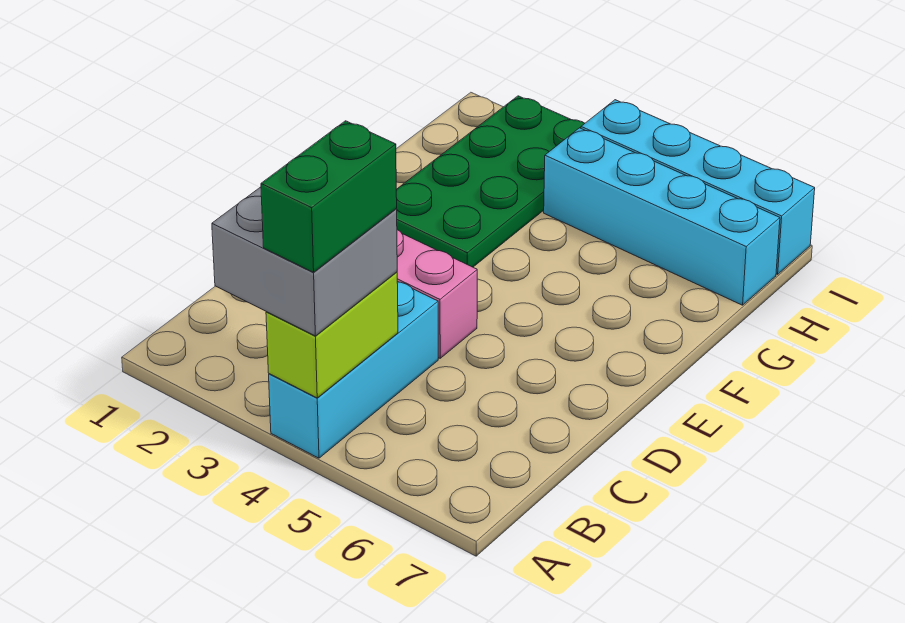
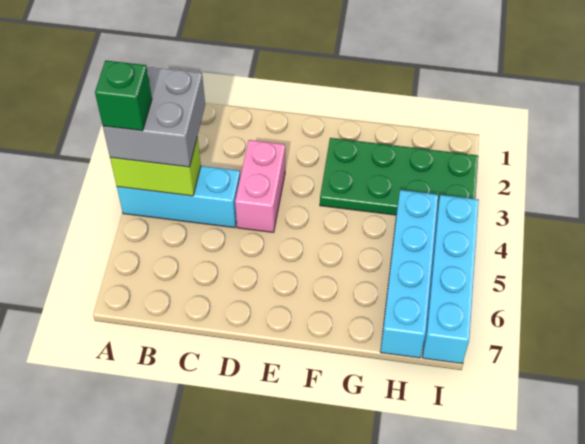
green 1x2 brick [261,121,397,272] -> green 1x1 brick [95,60,152,131]

